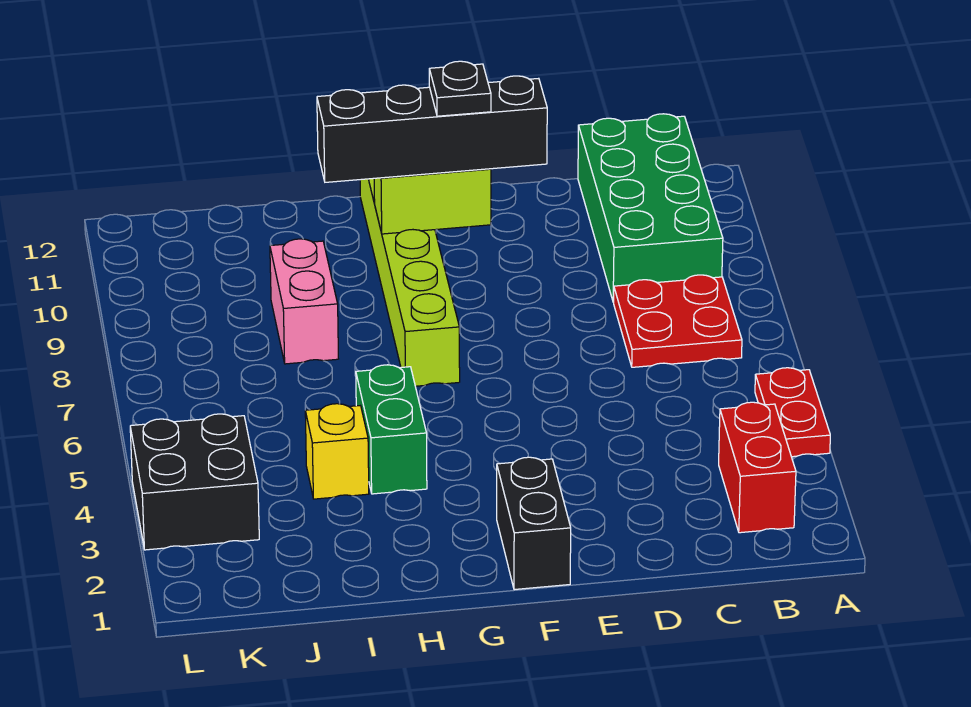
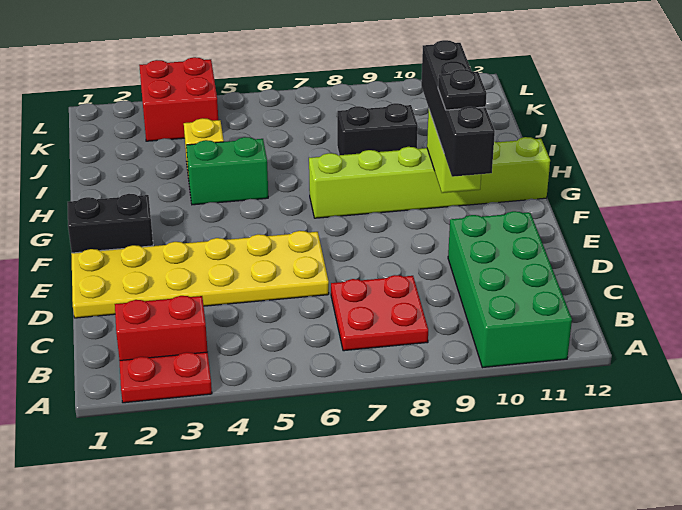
red 1x2 plate [755,368,830,457] -> red 1x2 plate moved to [120,352,212,403]
green 2x4 brick [578,114,723,302] -> green 2x4 brick turned to [448,211,572,368]
none -> yellow 2x6 plate [71,231,329,318]
pink 1x2 brick [270,239,338,364] -> black 1x2 brick [337,103,418,155]
black 2x2 brick [130,414,259,550] -> red 2x2 brick [139,57,218,141]

